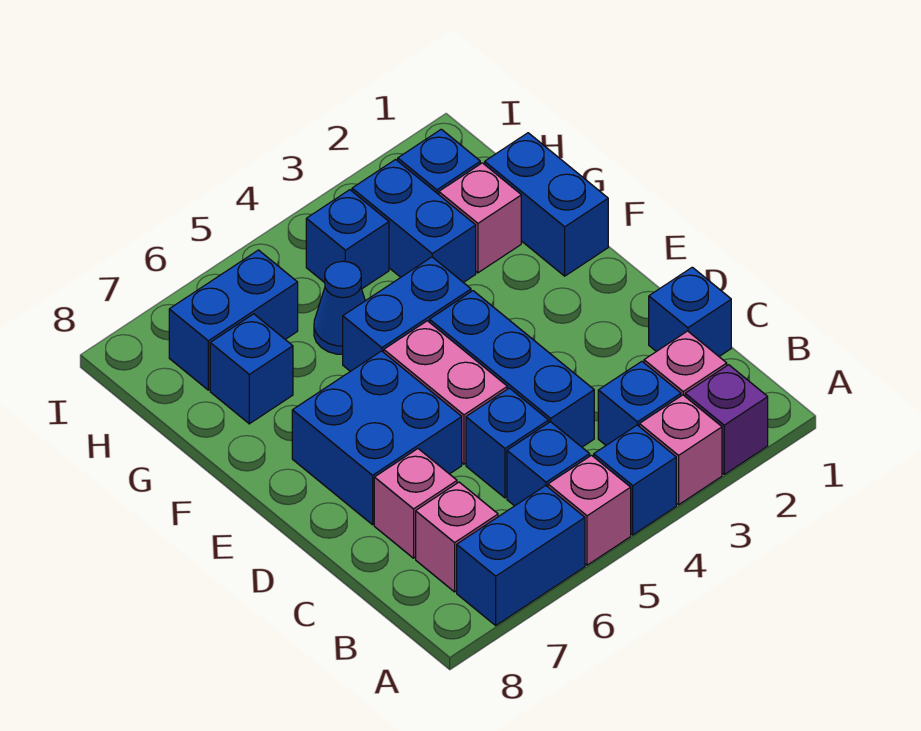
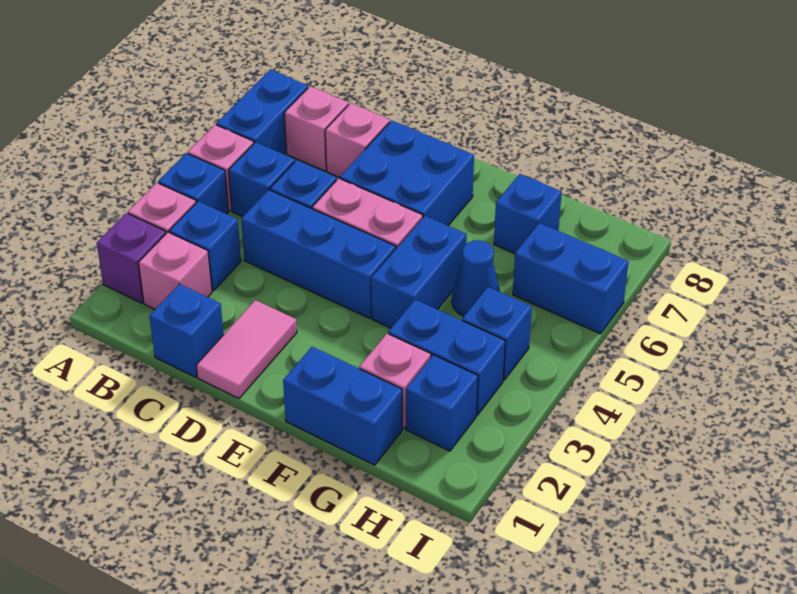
none -> pink 1x2 tile [196,300,297,398]
blue 1x2 brick [169,250,298,390] -> blue 1x2 brick turned to [513,223,629,334]

